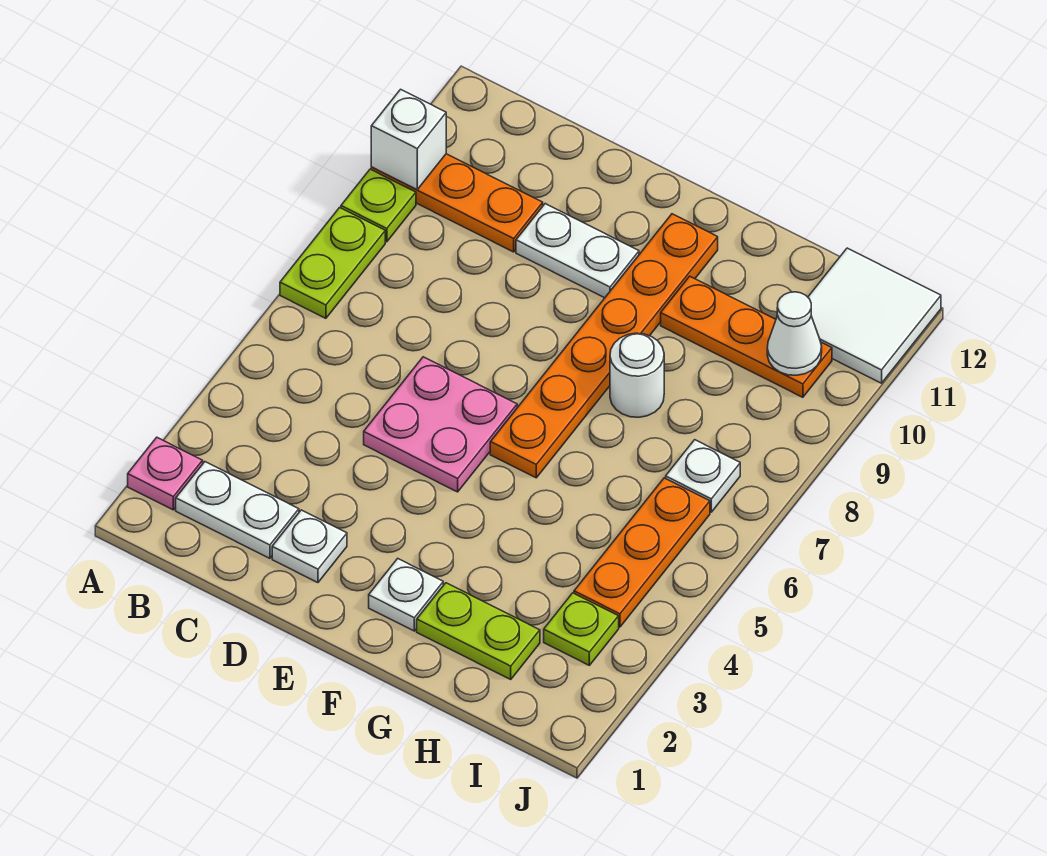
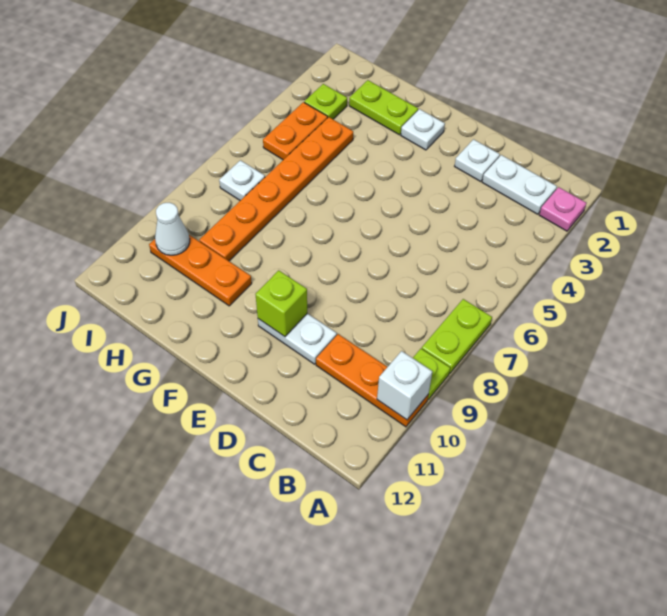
pink 2x2 plate [364,357,517,492] -> none
none -> lime 1x1 brick [255,270,307,337]
orange 1x6 plate [490,214,718,478] -> orange 1x6 plate moved to [199,117,353,261]
white 1x1 round brick [610,333,664,417] -> none
orange 1x3 plate [574,478,710,627] -> orange 1x2 plate [263,102,328,160]
white 2x2 tile [808,248,941,383] -> none

